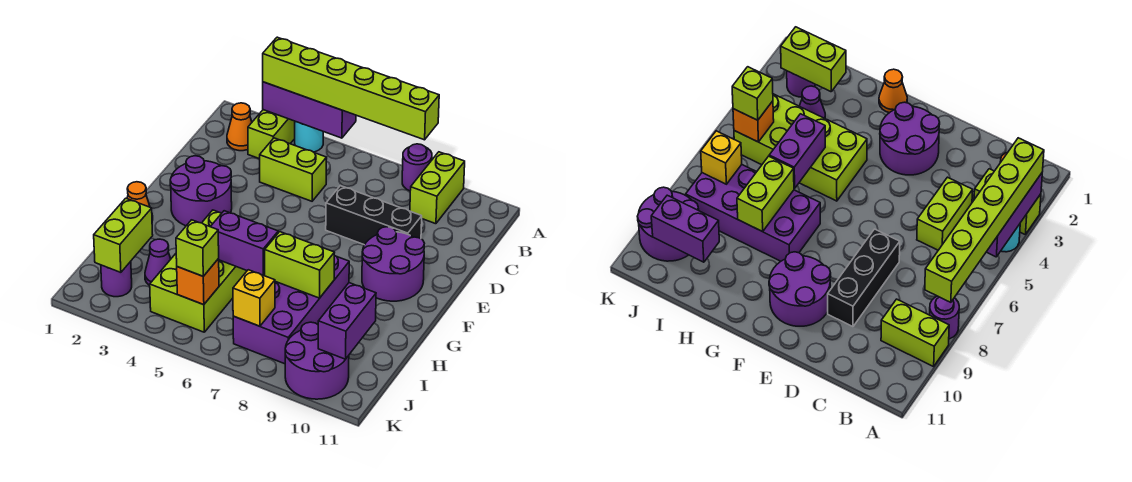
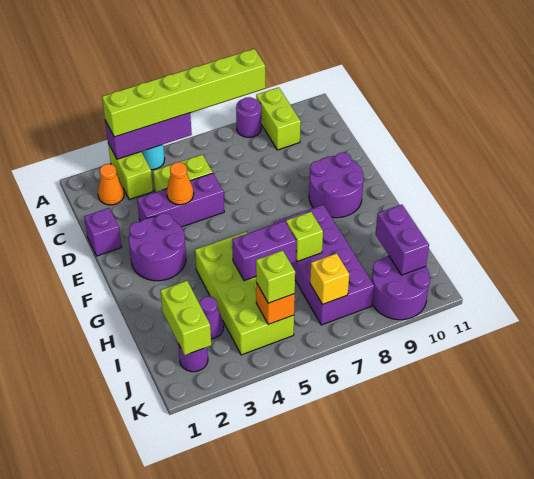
none -> purple 1x1 brick [84,208,121,256]
none -> purple 1x3 brick [137,173,224,227]
black 1x3 brick [326,186,422,245] -> none
orange 1x1 cone [127,182,153,220] -> orange 1x1 cone moved to [167,162,194,205]
lime 1x2 brick [265,232,335,298] -> lime 1x1 brick [286,212,323,262]

